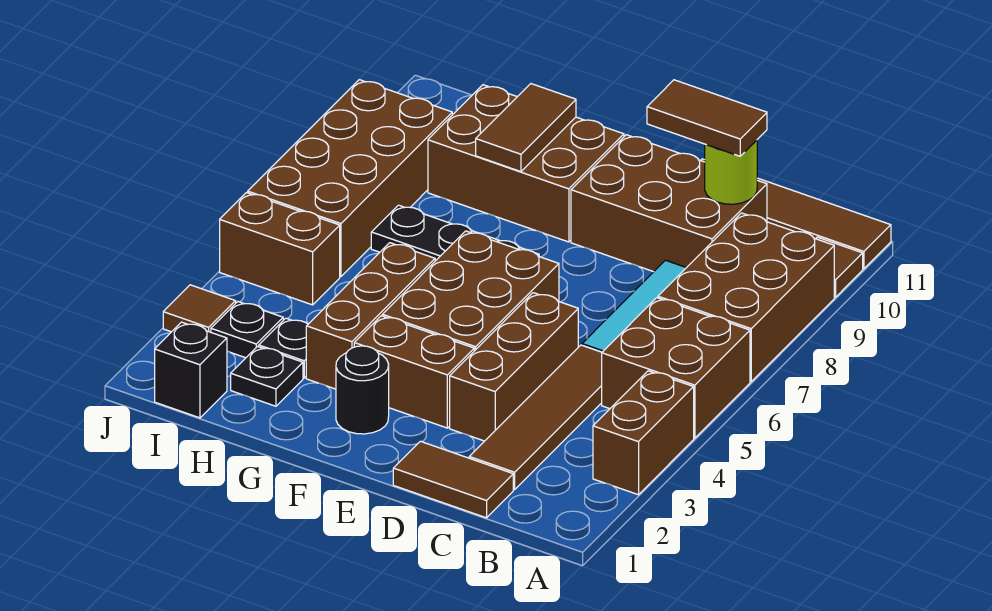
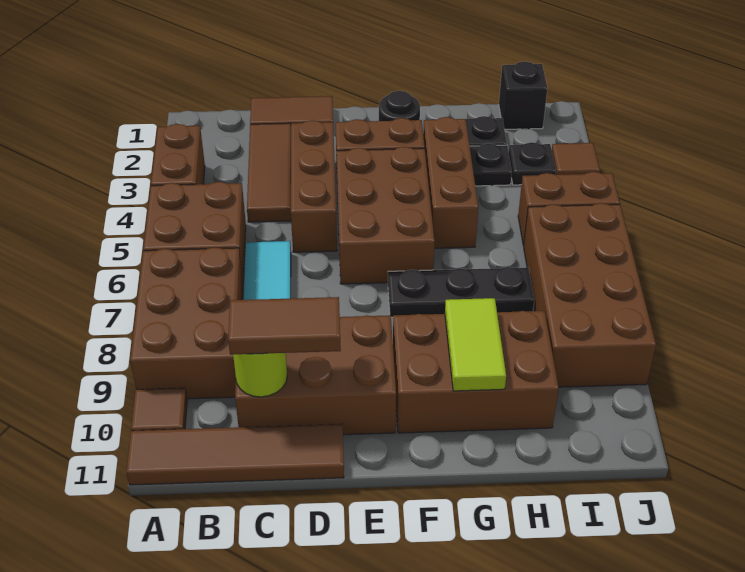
brown 1x4 tile [469,345,602,490] -> brown 1x3 tile [247,123,291,222]
brown 1x2 tile [476,84,576,172] -> lime 1x2 tile [445,298,506,391]

